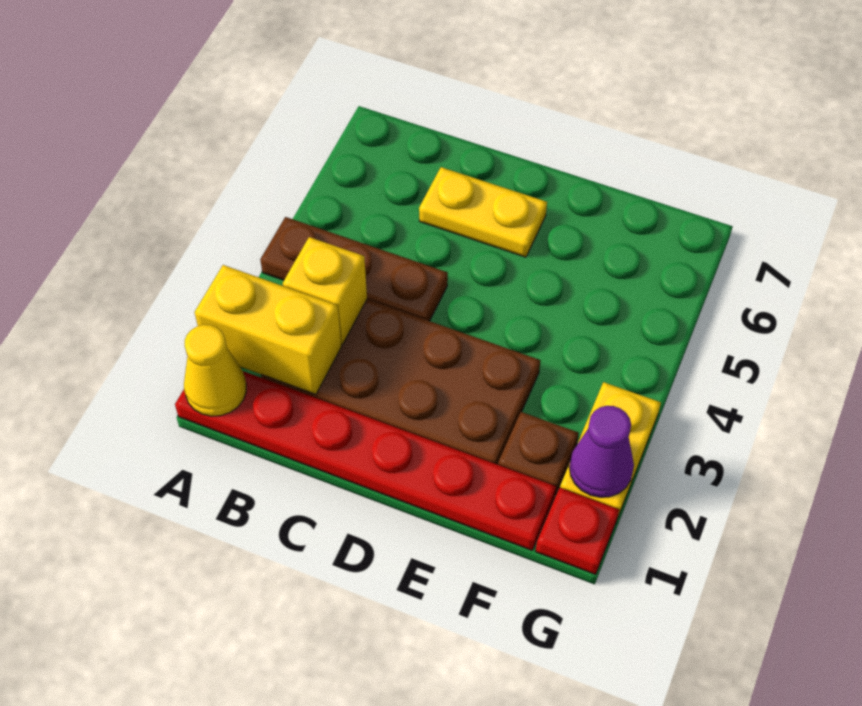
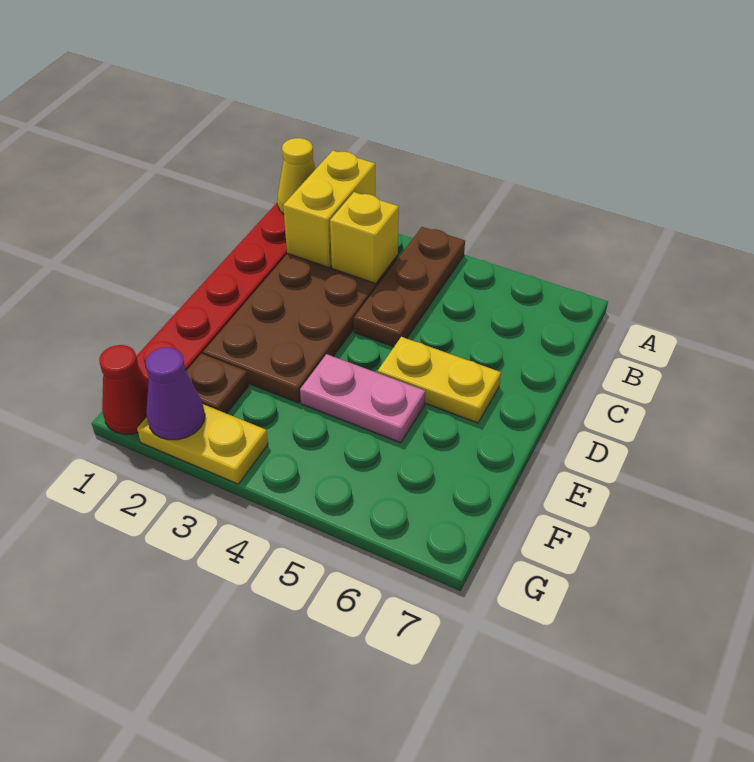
yellow 1x2 plate [419,167,547,257] -> yellow 1x2 plate turned to [378,337,501,423]
none -> pink 1x2 plate [300,354,425,443]
red 1x1 plate [535,488,619,574] -> red 1x1 cone [99,345,149,434]

